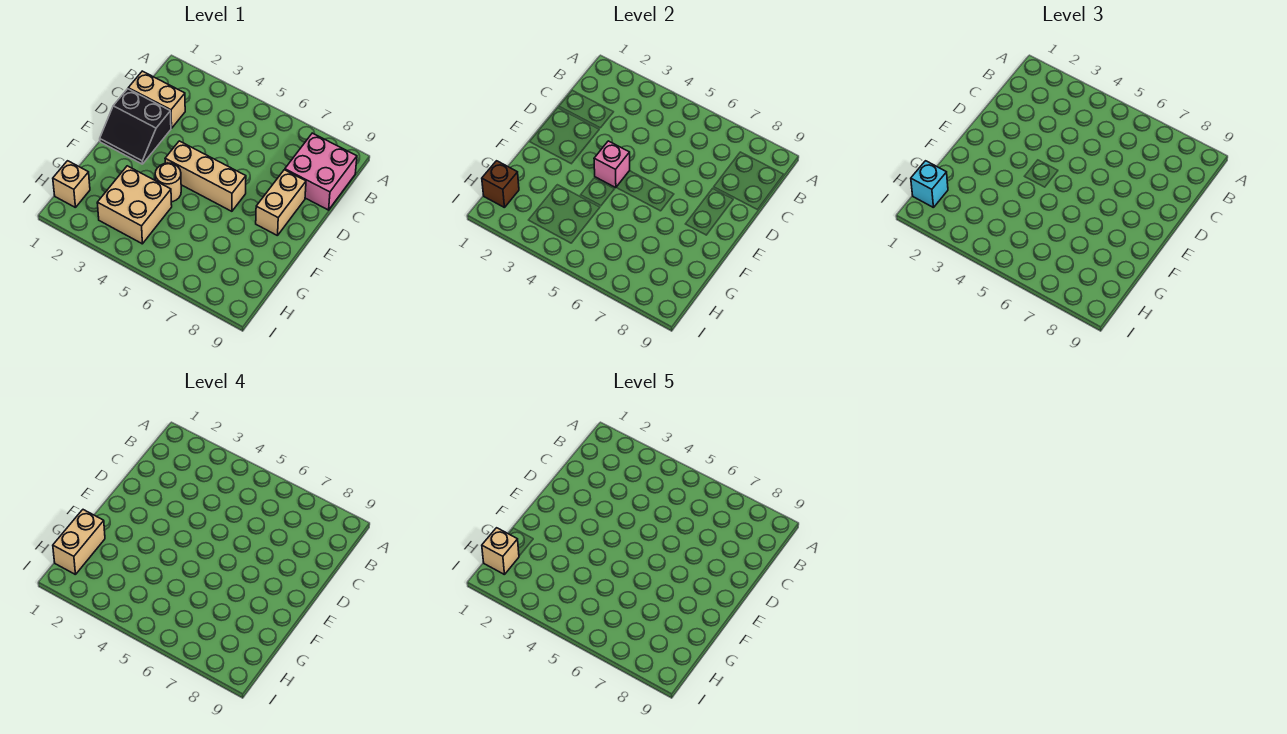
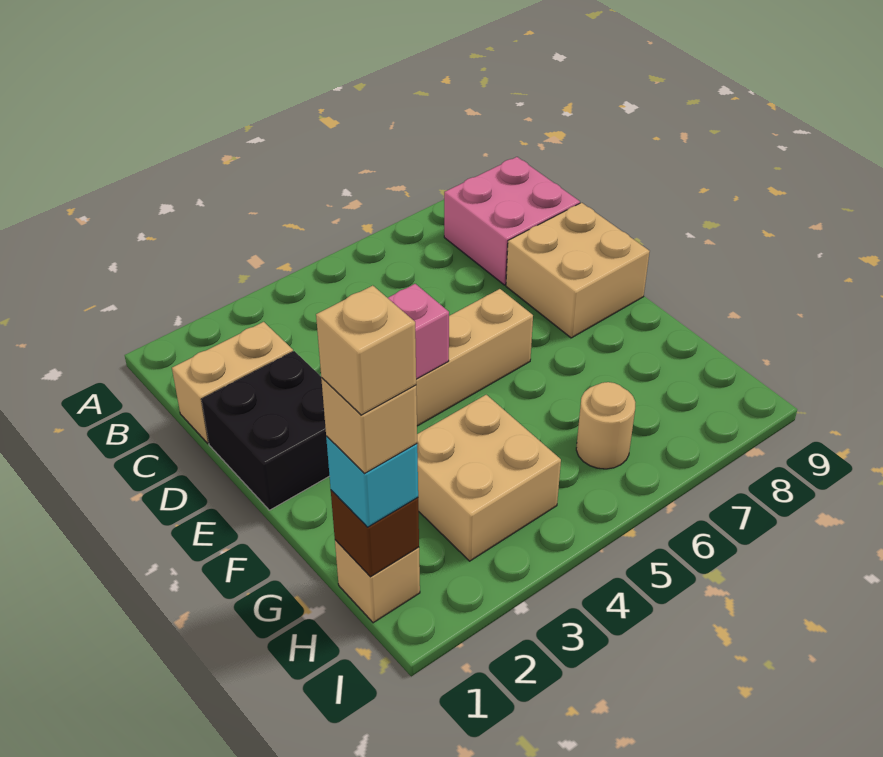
black 2x2 slope [100,89,171,164] -> black 2x2 brick [201,351,329,510]
tan 1x2 brick [256,170,306,236] -> tan 2x2 brick [506,203,650,338]
tan 1x1 round brick [155,163,181,202] -> tan 1x1 round brick moved to [576,382,635,469]
tan 1x2 brick [53,510,105,575] -> tan 1x1 brick [321,378,417,474]

